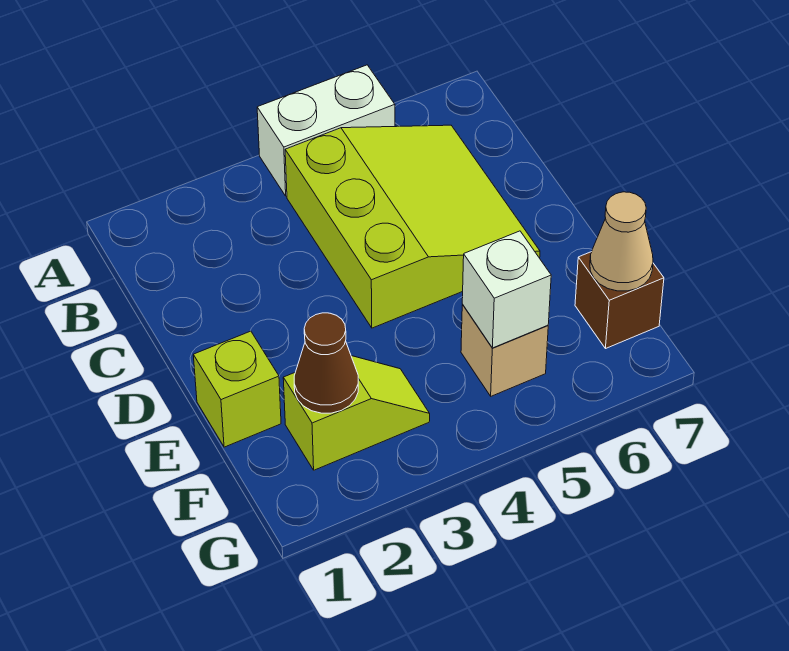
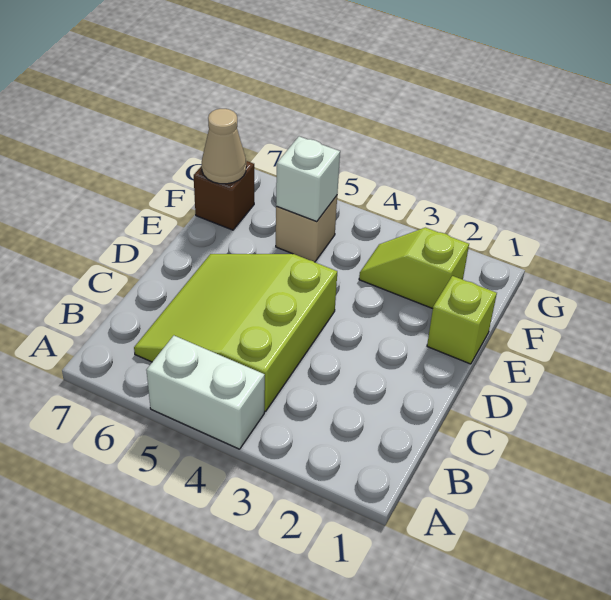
brown 1x1 cone [294,313,358,413] -> none

